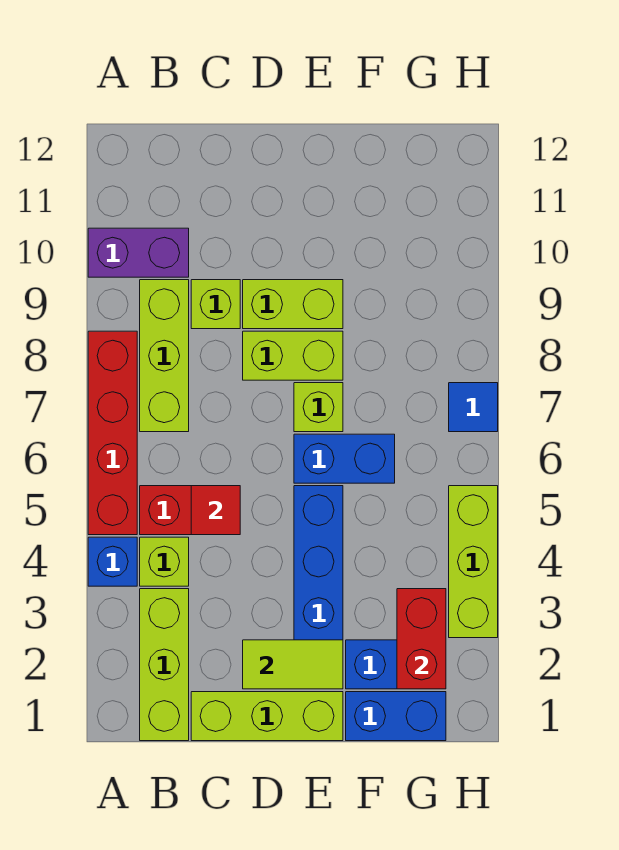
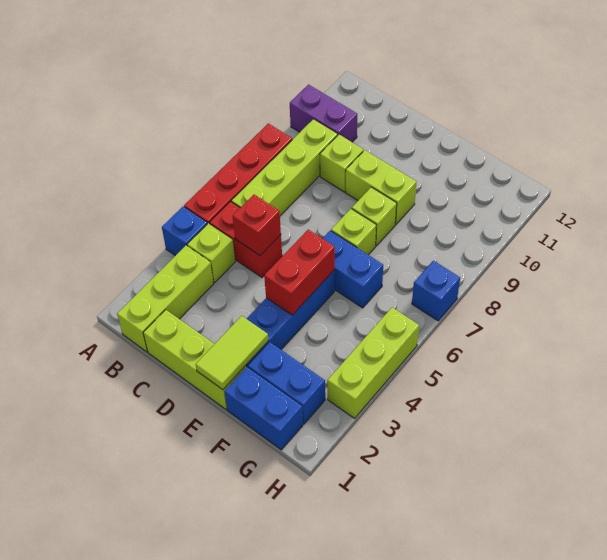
lime 1x3 brick [140,280,189,432] -> lime 1x4 brick [231,119,338,216]
red 1x1 tile [191,486,240,535] -> red 1x1 brick [233,195,281,255]
lime 1x2 tile [243,640,343,689] -> lime 1x2 tile turned to [196,316,269,390]
lime 1x2 brick [243,331,343,380] -> lime 1x1 brick [352,187,397,246]
red 1x2 brick [397,589,446,689] -> red 1x2 brick moved to [264,230,335,315]
blue 1x1 tile [449,383,498,432] -> blue 1x1 brick [412,261,460,321]

